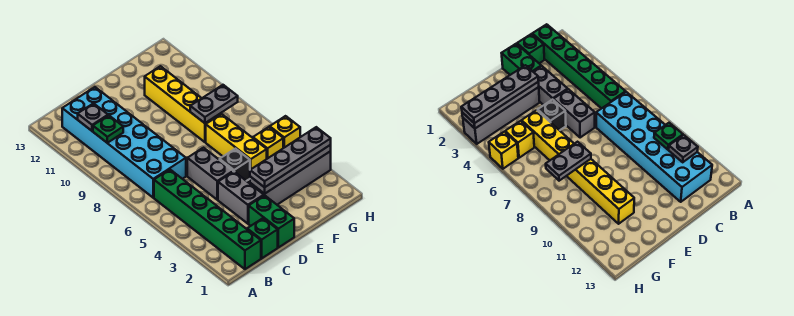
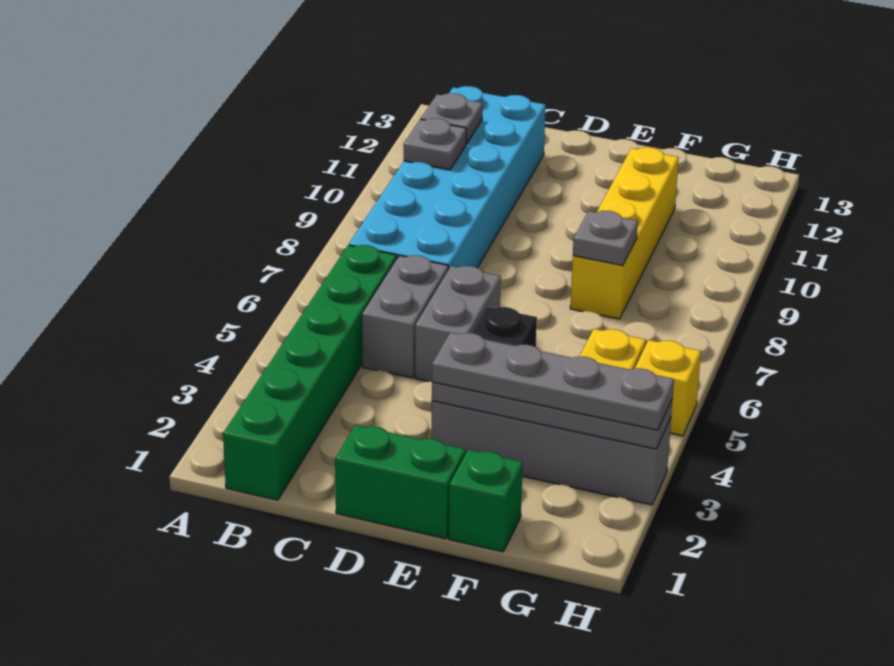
green 1x1 plate [93,115,123,143] -> grey 1x1 plate [404,118,466,170]
green 1x1 brick [247,218,278,258] -> green 1x1 brick moved to [449,450,523,552]
green 1x2 brick [249,195,294,247] -> green 1x2 brick turned to [335,425,465,539]
grey 1x2 brick [218,172,264,224] -> grey 1x2 brick moved to [362,255,448,378]
yellow 1x3 brick [206,114,267,170] -> none
grey 1x2 plate [190,85,238,123] -> grey 1x1 plate [573,210,638,266]

